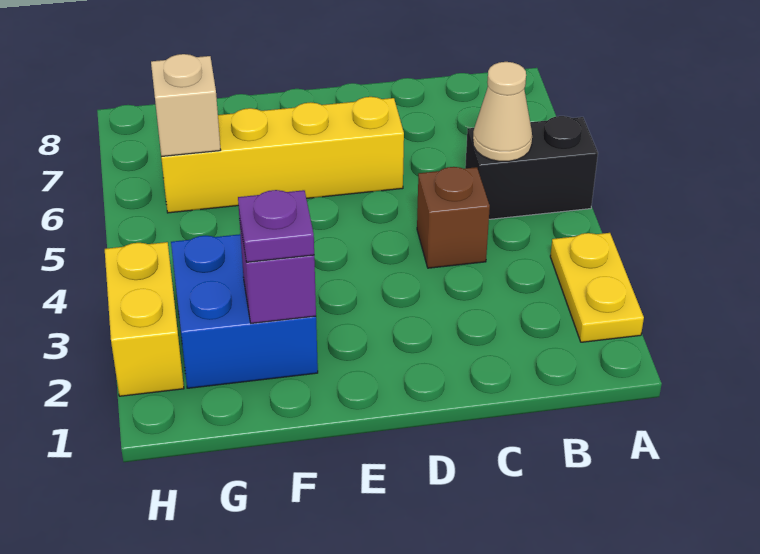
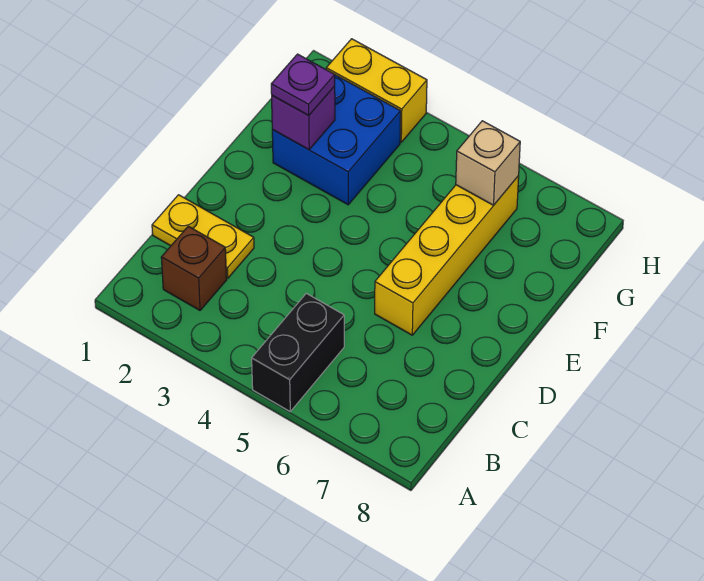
yellow 1x2 plate [550,233,644,342] -> yellow 1x2 plate moved to [152,195,254,278]
tan 1x1 cone [473,62,532,161] -> none
brown 1x1 brick [417,167,490,268] -> brown 1x1 brick moved to [161,226,227,310]

